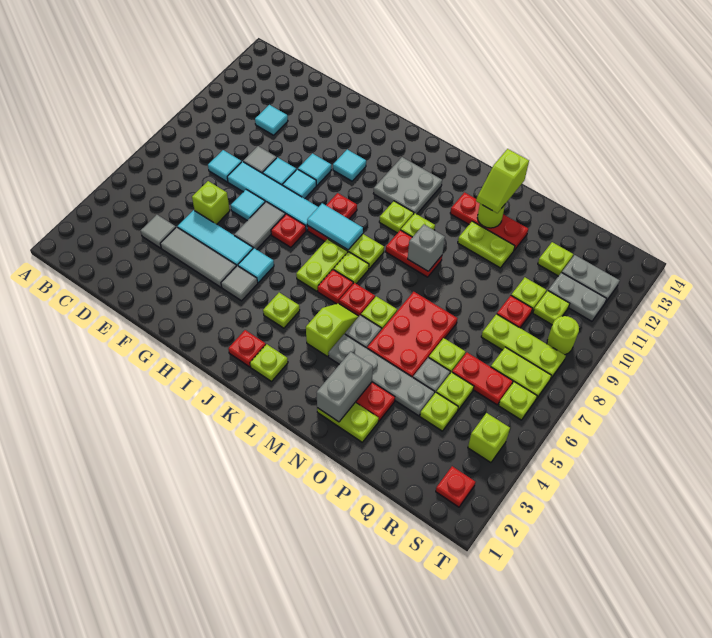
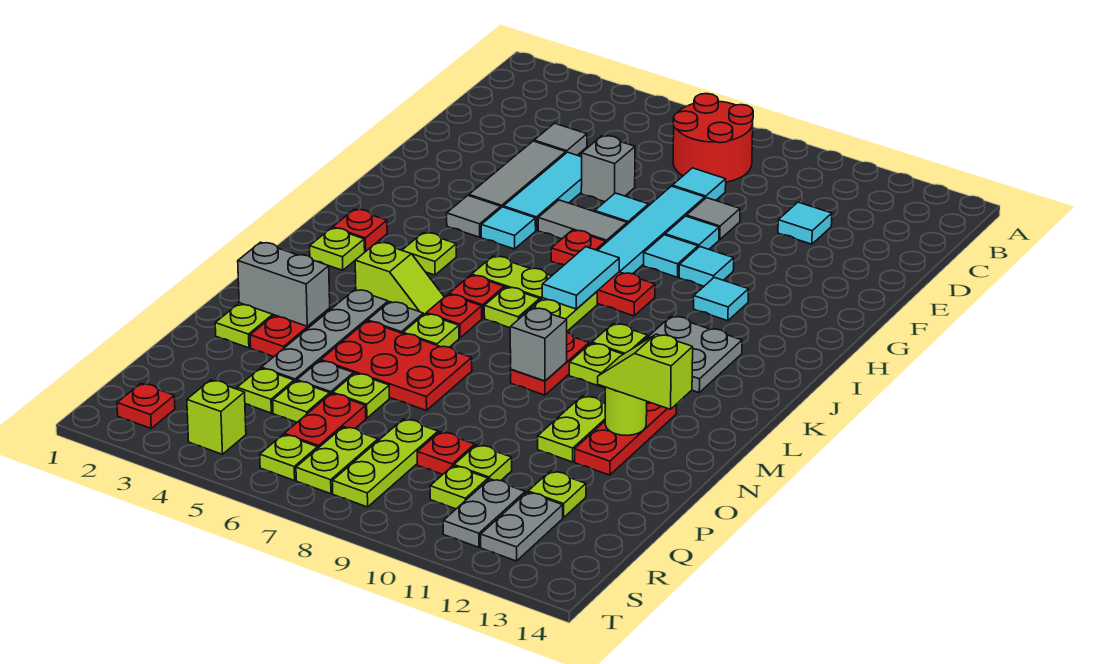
none -> red 2x2 round brick [673,94,753,182]
lime 1x1 brick [192,181,230,224] -> grey 1x1 brick [581,136,635,202]
lime 1x1 round brick [547,316,579,355] -> none

